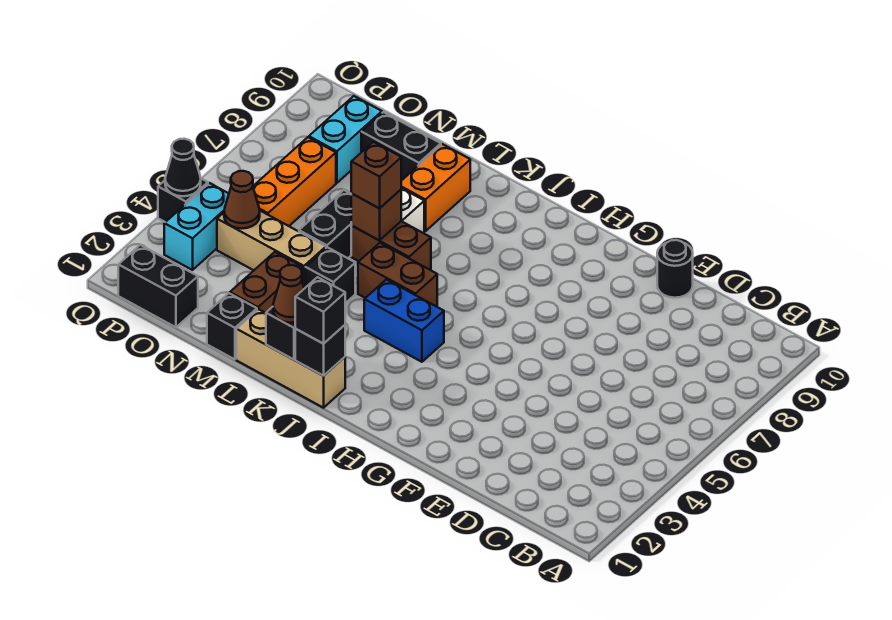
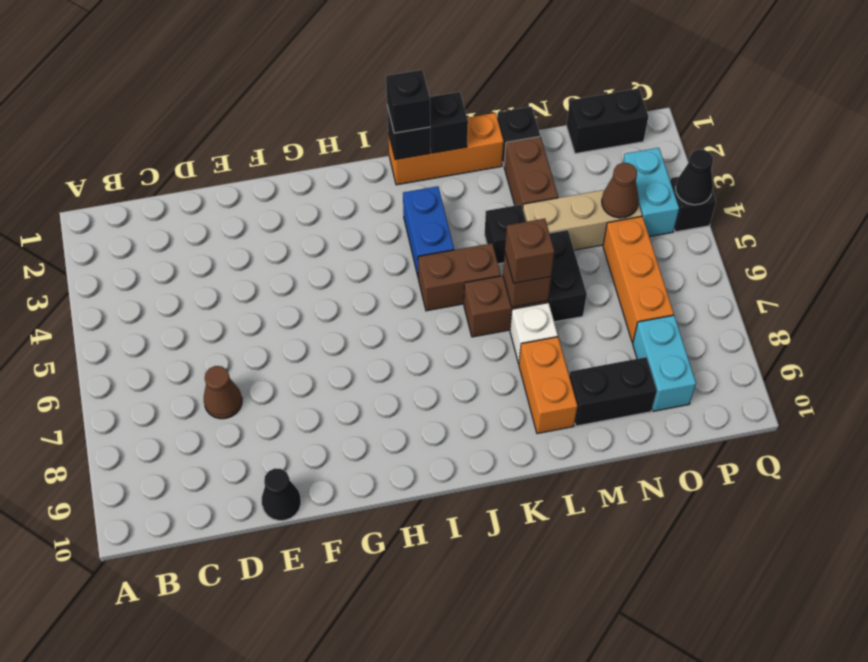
black 1x1 round brick [657,240,693,298] -> black 1x1 cone [262,468,301,521]
blue 1x2 brick [364,280,444,362] -> blue 1x2 brick turned to [403,186,454,276]
tan 1x3 brick [236,309,345,408] -> orange 1x3 brick [388,113,504,185]
brown 1x1 cone [273,265,304,323] -> brown 1x1 cone moved to [204,366,242,419]

